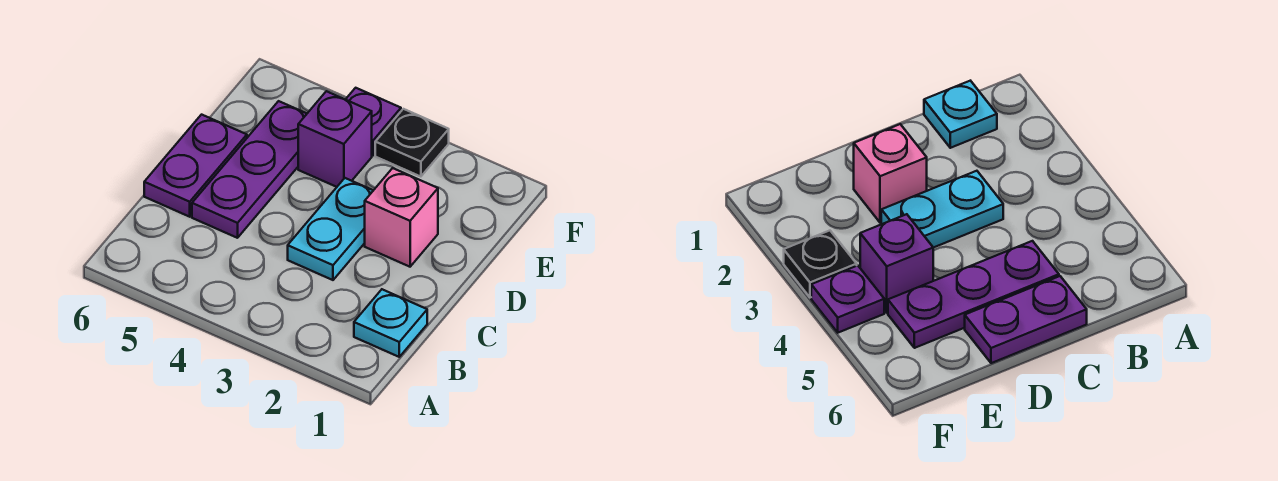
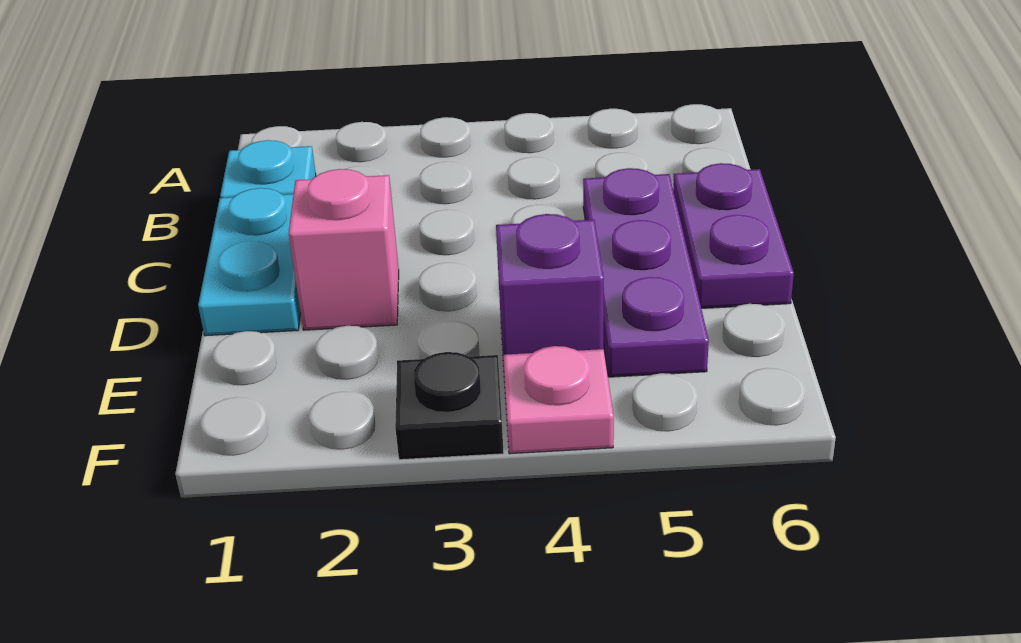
cyan 1x2 plate [288,178,373,280] -> cyan 1x2 plate moved to [198,188,301,336]
purple 1x1 plate [346,88,401,155] -> pink 1x1 plate [503,346,614,454]

